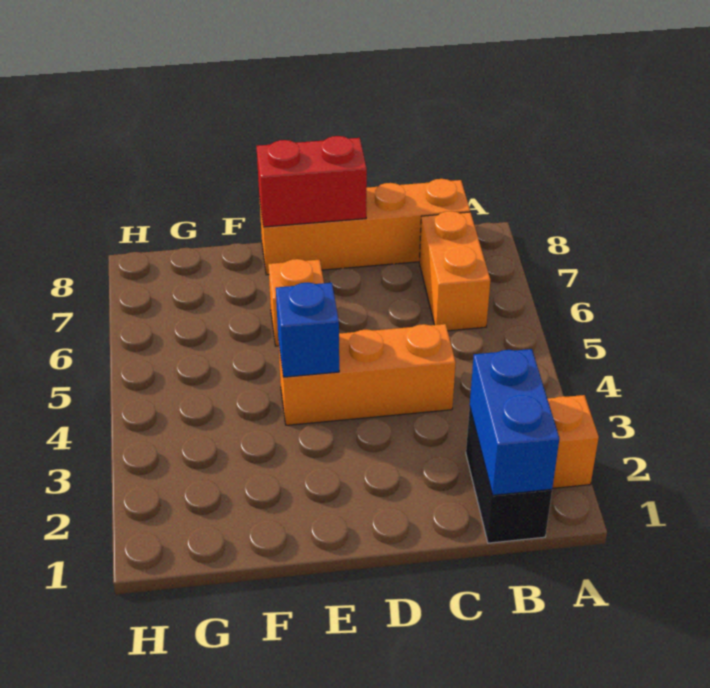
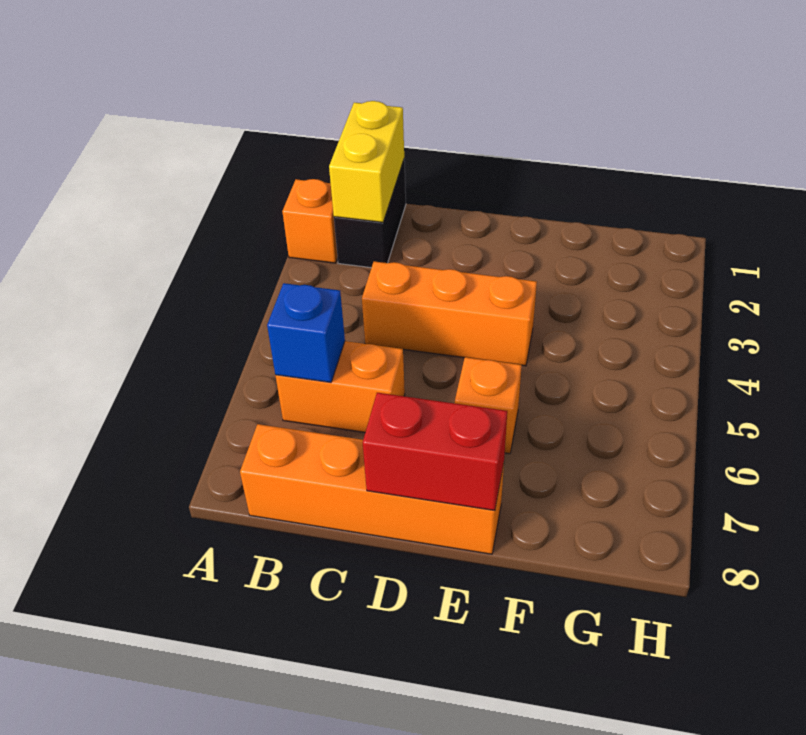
blue 1x2 brick [470,349,559,495] -> yellow 1x2 brick [329,101,404,222]
orange 1x2 brick [419,211,490,331] -> orange 1x2 brick turned to [275,341,405,432]
blue 1x1 brick [276,283,339,377] -> blue 1x1 brick moved to [267,283,345,383]

